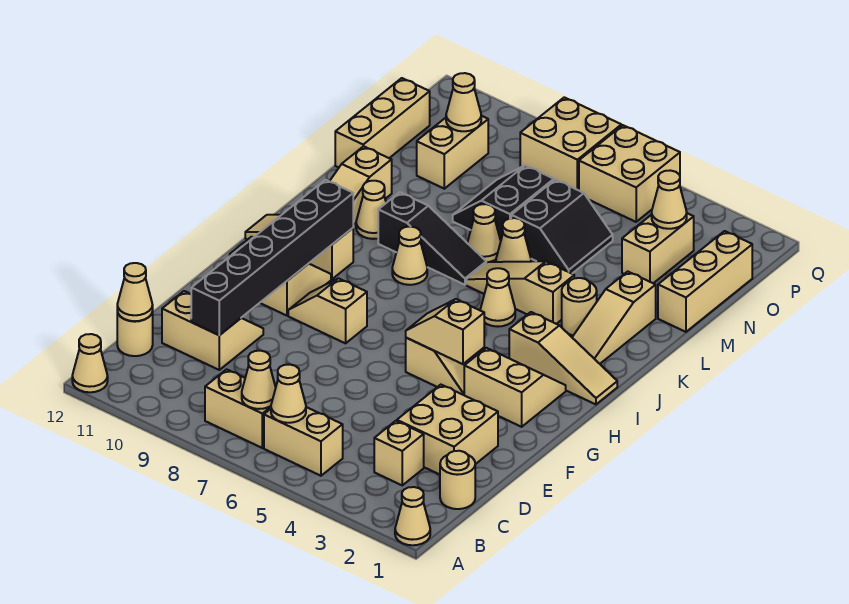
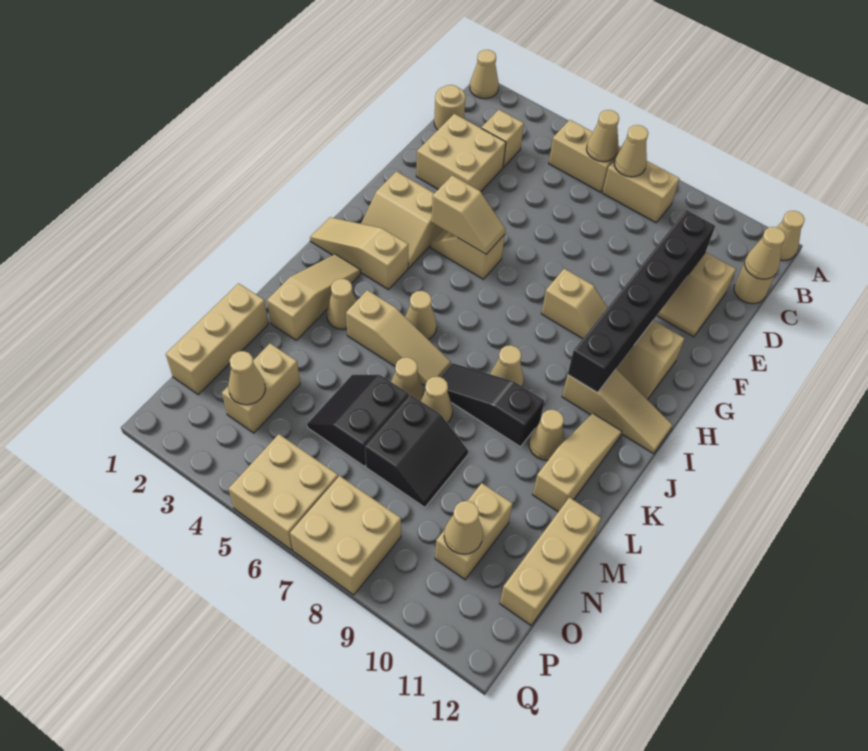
tan 1x1 round brick [562,278,597,335] -> tan 1x1 cone [327,279,356,330]

